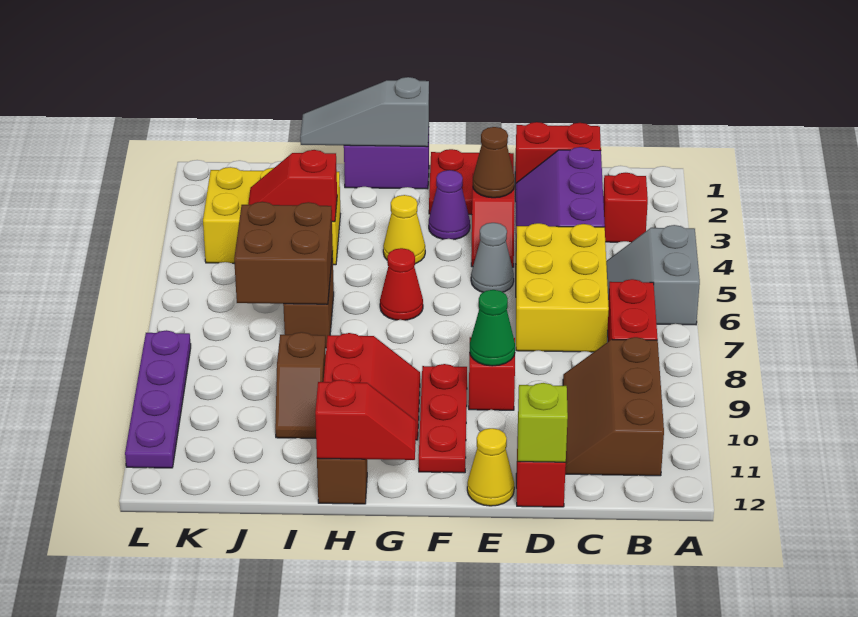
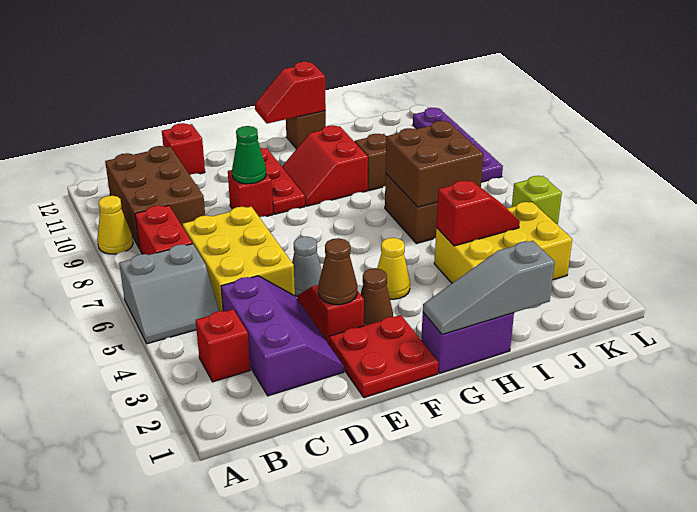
grey 2x2 slope [606,225,700,325] -> grey 2x2 slope turned to [119,244,219,344]
brown 2x3 slope [563,337,664,476] -> brown 2x3 brick [105,146,205,249]
red 1x2 brick [515,122,601,188] -> none
lime 1x1 brick [518,383,568,462] -> lime 1x1 brick moved to [512,176,562,225]
yellow 1x1 cone [467,428,514,506] -> yellow 1x1 cone moved to [97,196,133,254]
purple 1x1 cone [429,170,470,240] -> brown 1x1 cone [361,268,393,326]
grey 1x3 slope [300,77,429,147] -> grey 1x3 slope turned to [423,241,555,335]
red 1x1 cone [380,248,423,320] -> none

